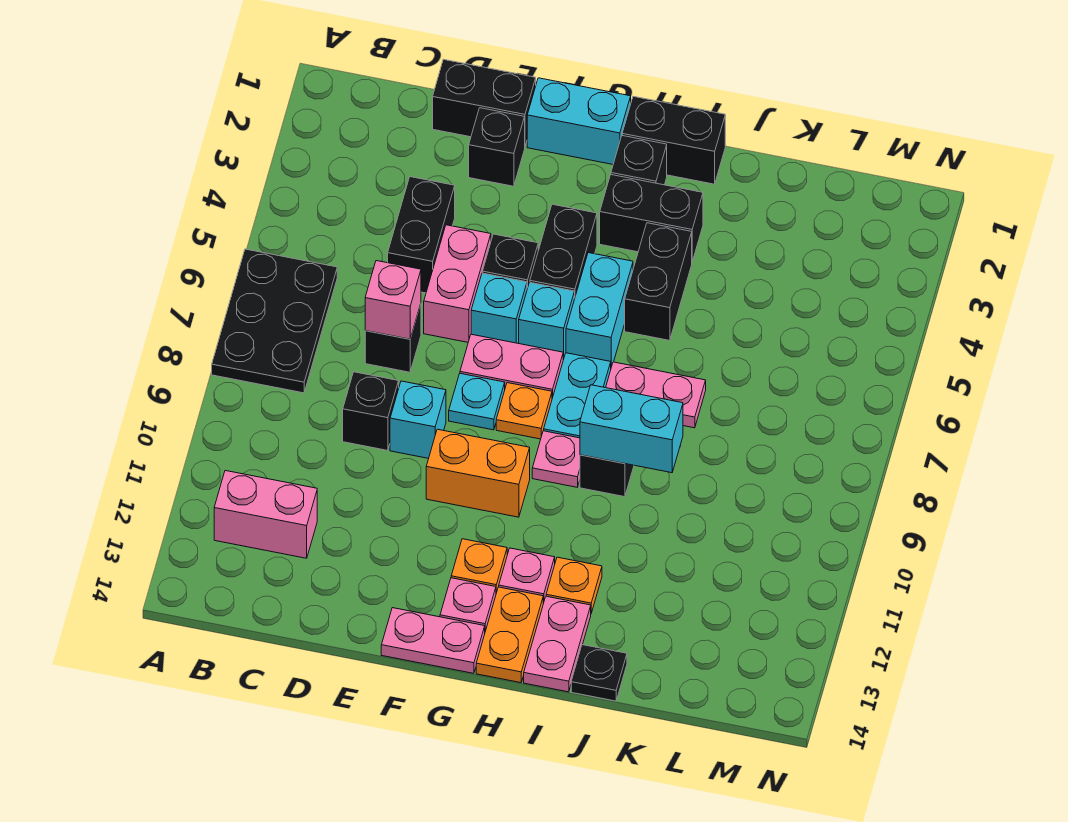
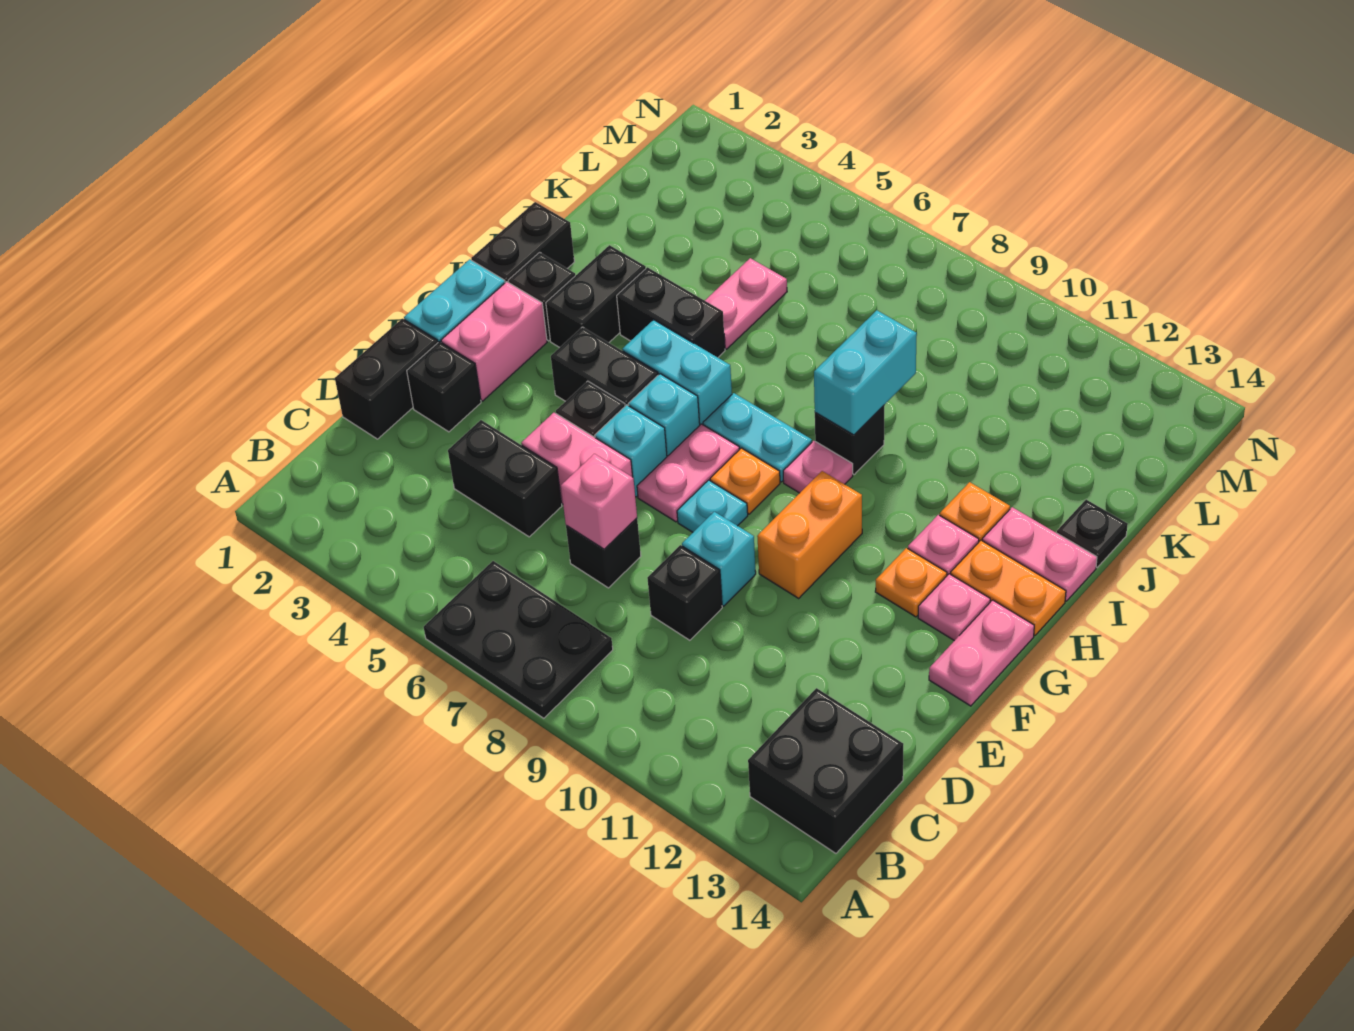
pink 1x2 brick [214,471,317,558] -> pink 1x2 brick moved to [441,282,547,401]
none -> black 2x2 brick [748,688,903,853]
pink 1x2 plate [606,362,706,428] -> pink 1x2 plate moved to [705,258,787,349]

